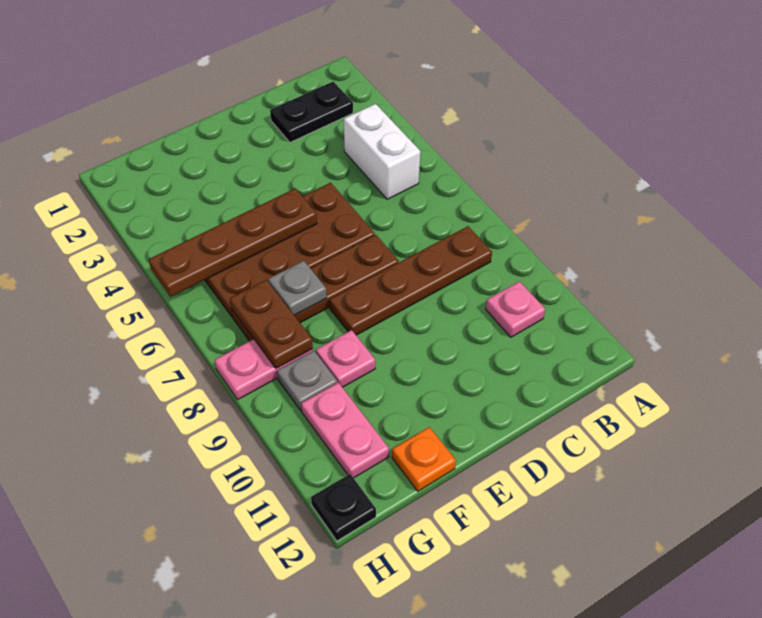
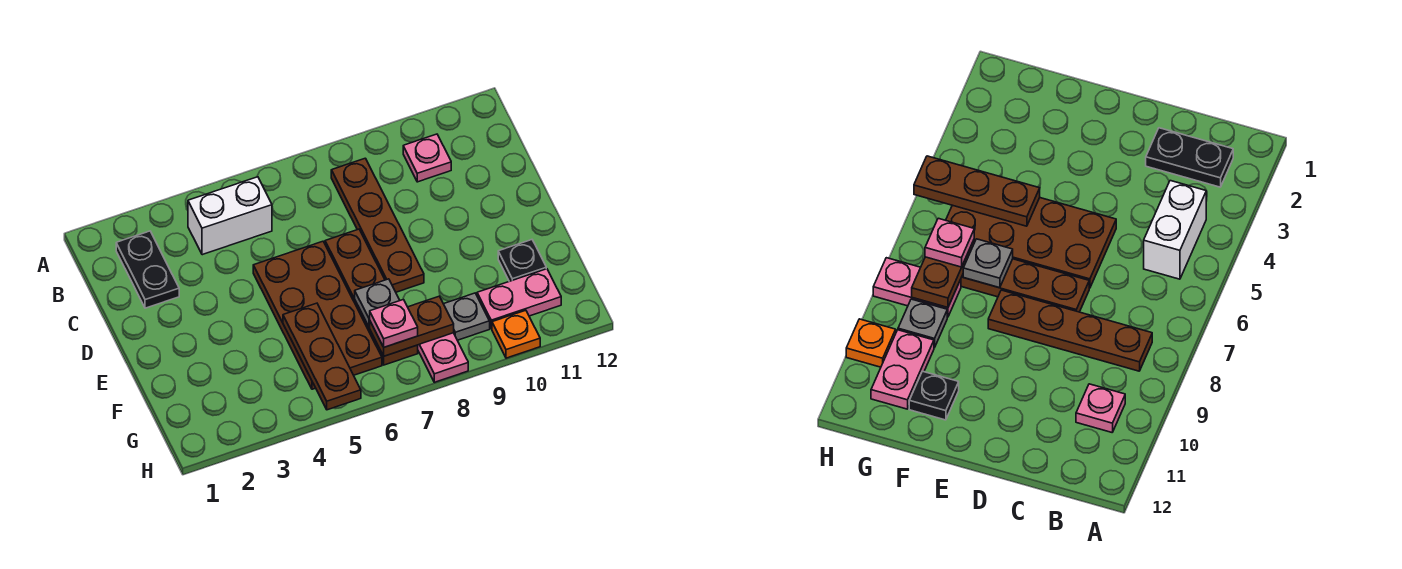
brown 1x4 plate [149,188,317,297] -> brown 1x3 plate [283,303,361,410]
pink 1x1 plate [316,330,375,387] -> pink 1x1 plate moved to [370,299,418,347]
orange 1x1 plate [392,427,456,491] -> orange 1x1 plate moved to [492,310,540,358]
black 1x1 plate [311,474,376,541] -> black 1x1 plate moved to [498,240,546,281]

